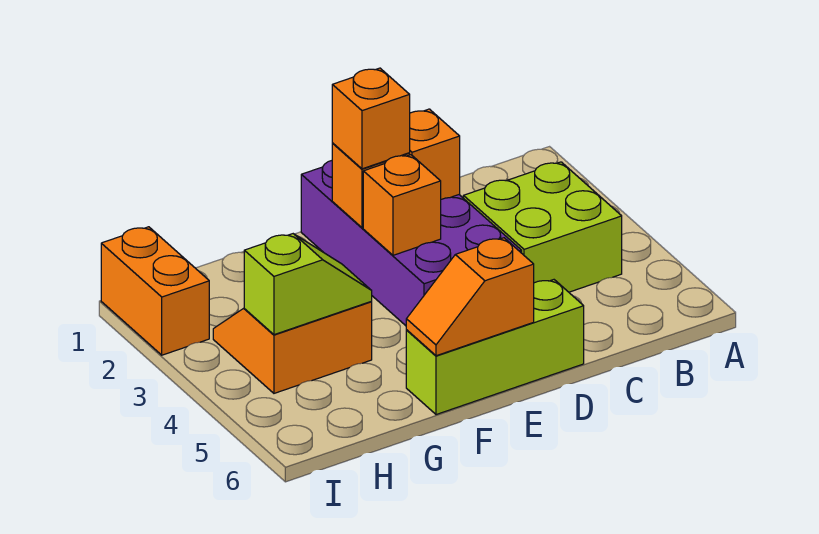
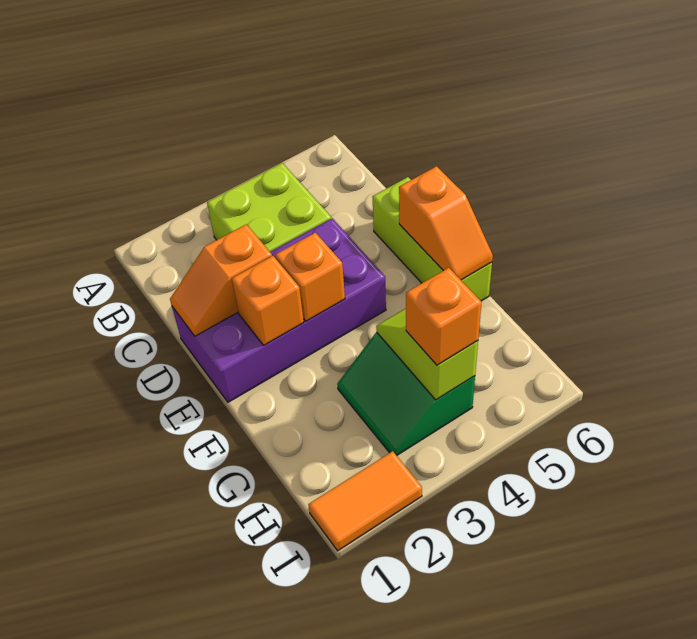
orange 1x1 brick [332,68,410,169] -> orange 1x1 brick moved to [406,268,482,365]
orange 2x2 slope [213,302,372,393] -> green 2x2 slope [337,333,475,456]
orange 1x2 brick [101,227,209,355] -> orange 1x2 tile [308,451,422,551]

